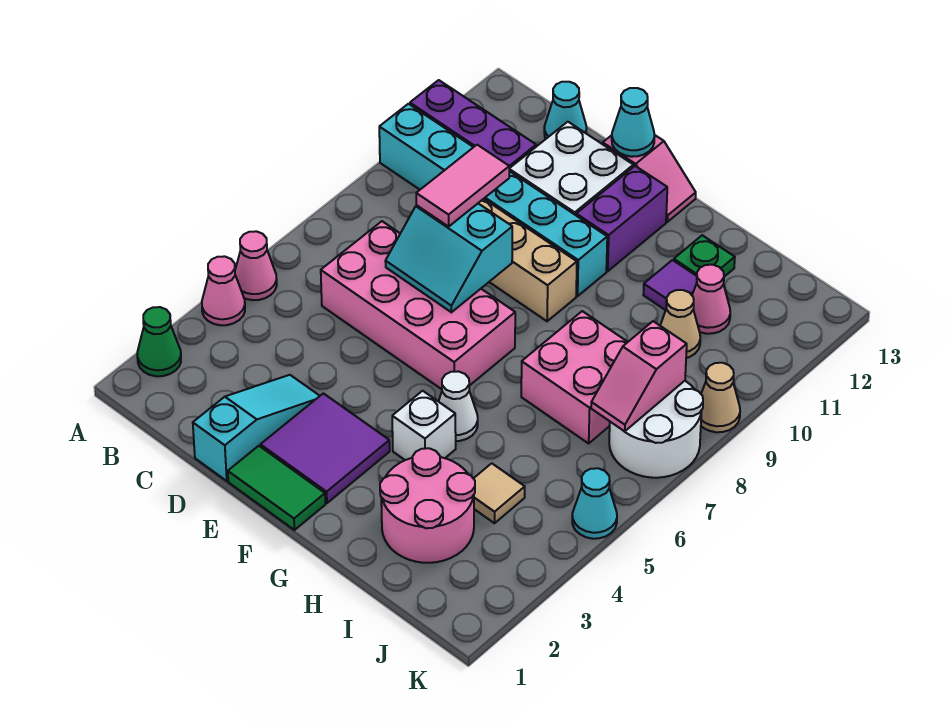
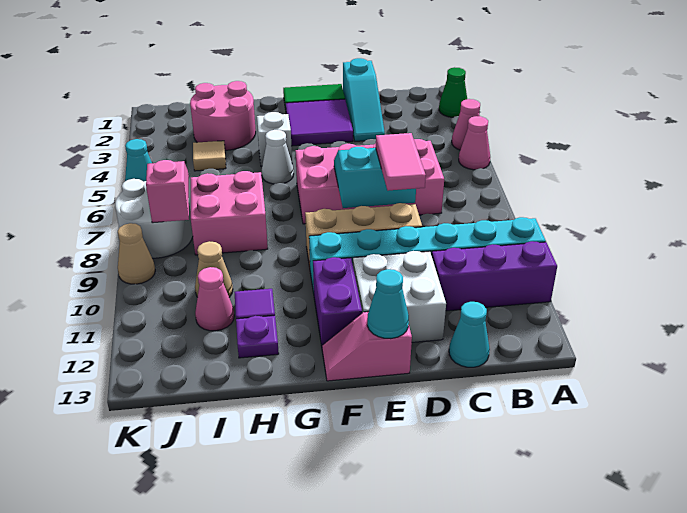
green 1x1 plate [674,235,735,277] -> purple 1x1 plate [236,316,279,358]

